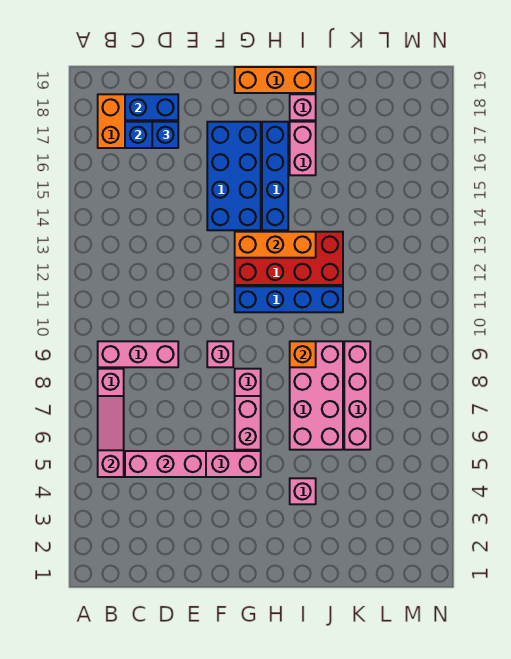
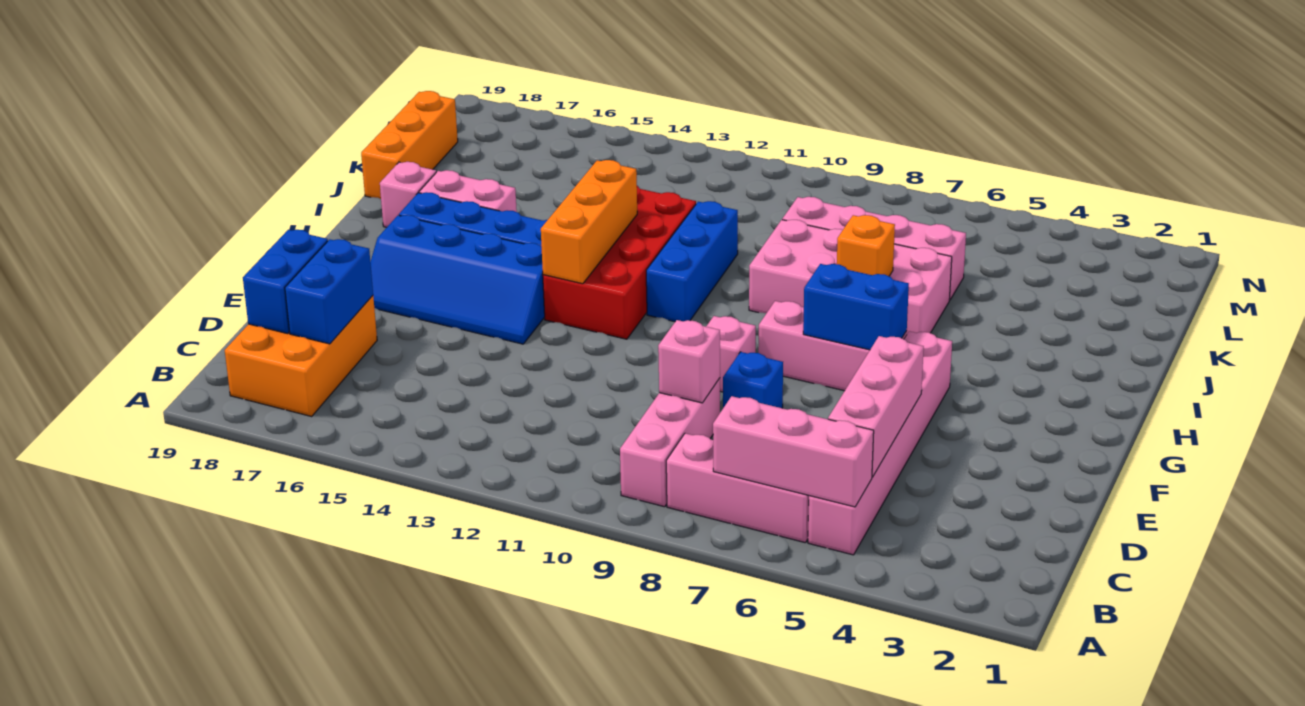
pink 1x3 slope [98,396,124,477] -> pink 1x3 brick [713,396,874,507]
blue 1x1 brick [152,122,178,148] -> blue 1x1 brick moved to [723,352,783,408]
blue 2x4 brick [207,122,261,230] -> blue 2x4 slope [370,215,545,344]
pink 1x2 brick [235,396,261,450] -> blue 1x2 brick [803,264,909,350]
blue 1x4 brick [235,286,343,312] -> blue 1x3 brick [646,201,738,322]
orange 1x3 brick [235,67,316,93] -> orange 1x3 brick moved to [361,91,458,199]
pink 1x1 brick [290,478,316,504] -> pink 1x1 brick moved to [658,320,720,403]
orange 1x1 brick [290,341,316,367] -> orange 1x1 brick moved to [837,215,895,276]

